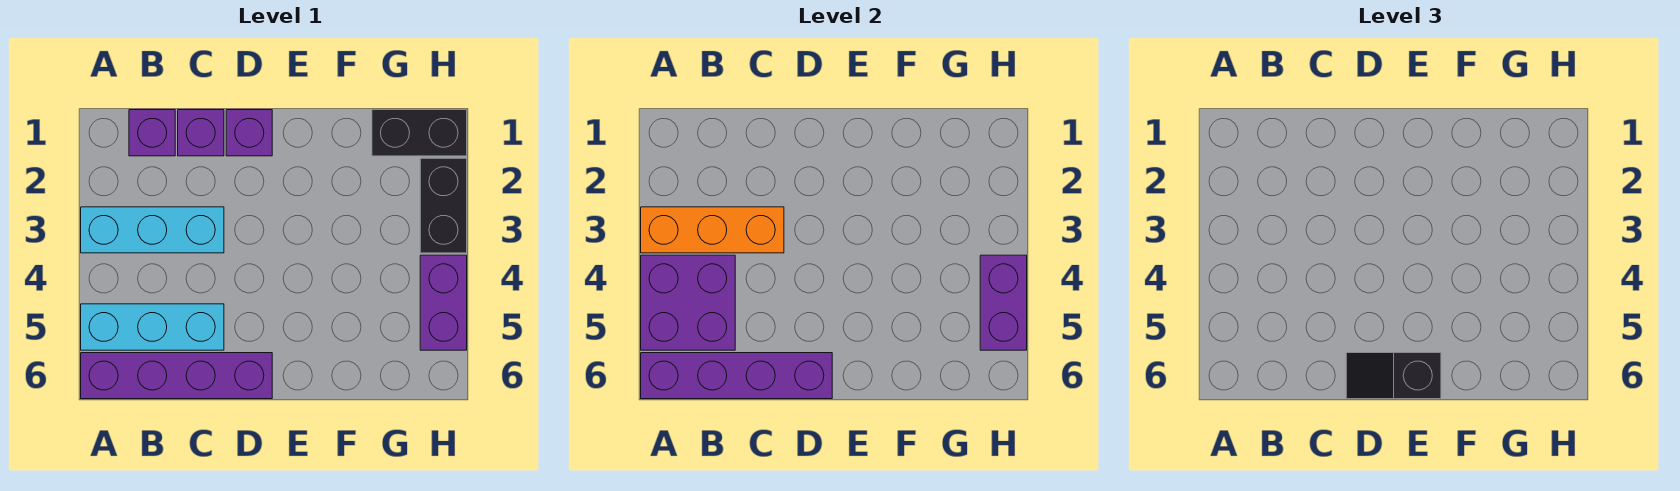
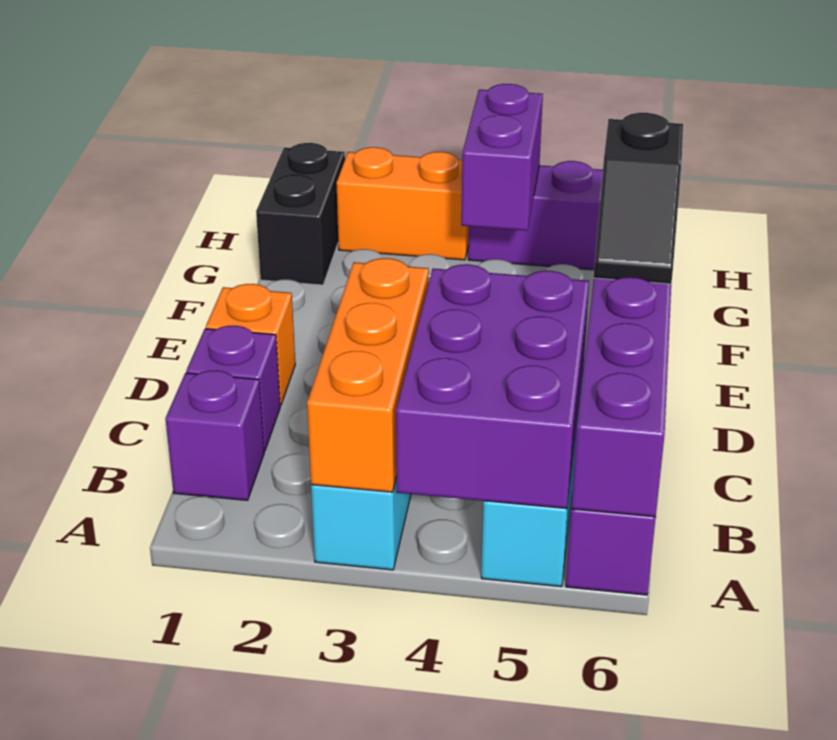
purple 2x2 brick [641,255,735,350] -> purple 2x3 brick [396,264,589,509]
purple 1x1 brick [226,110,272,156] -> orange 1x1 brick [206,284,295,405]
black 1x2 brick [420,158,467,253] -> orange 1x2 brick [336,147,469,260]
purple 1x2 brick [980,255,1027,350] -> purple 1x2 brick turned to [461,84,543,231]

